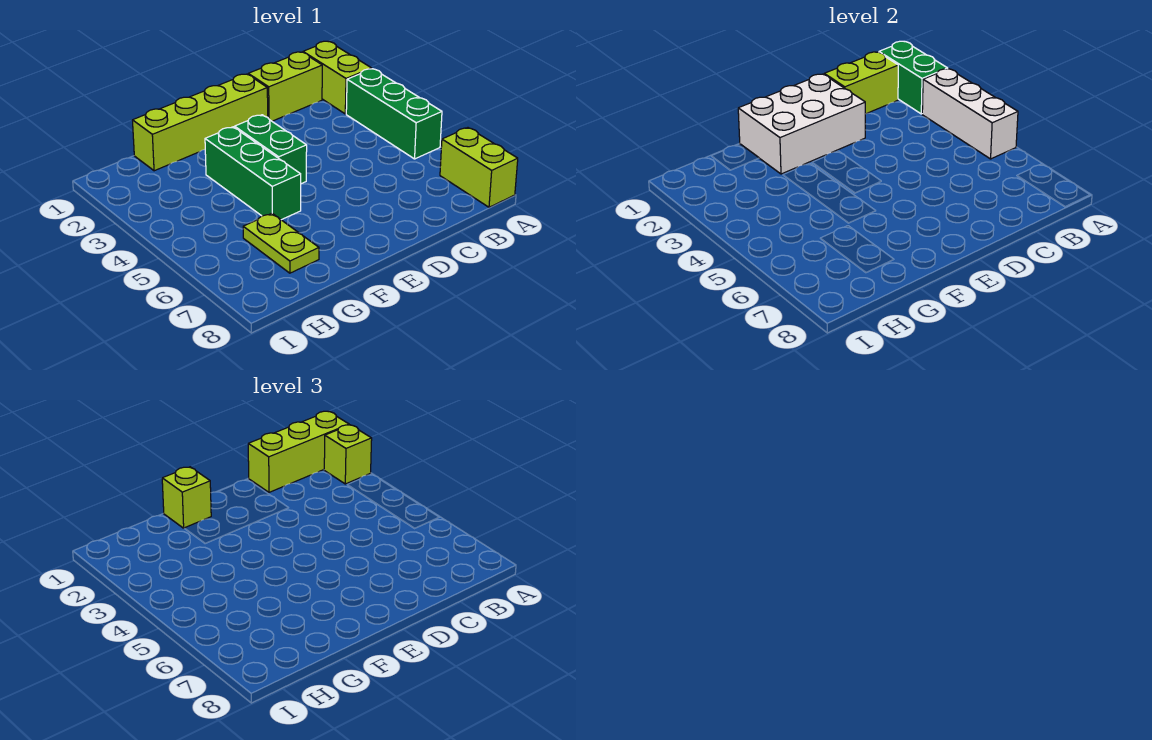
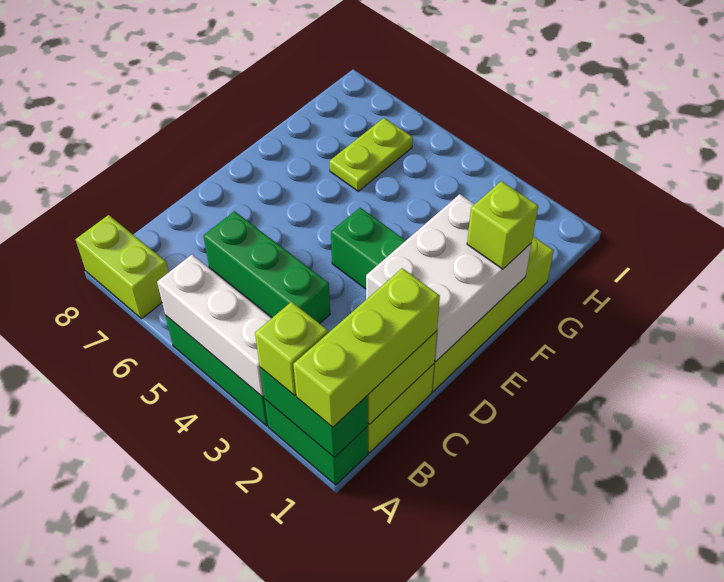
lime 1x2 brick [303,41,372,114] -> green 1x2 brick [264,399,368,485]
green 1x3 brick [205,127,301,220] -> green 1x3 brick moved to [204,211,330,324]
lime 1x2 plate [243,213,319,273] -> lime 1x2 plate turned to [330,118,413,191]

